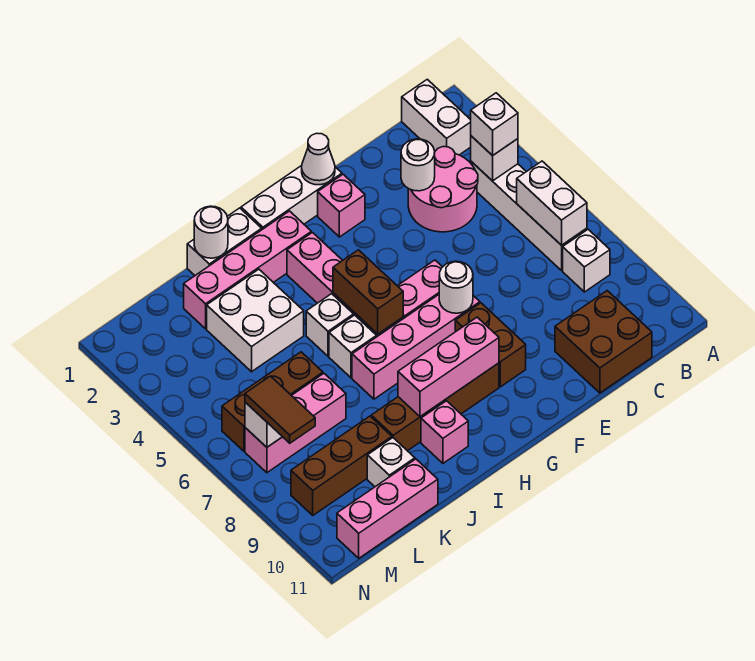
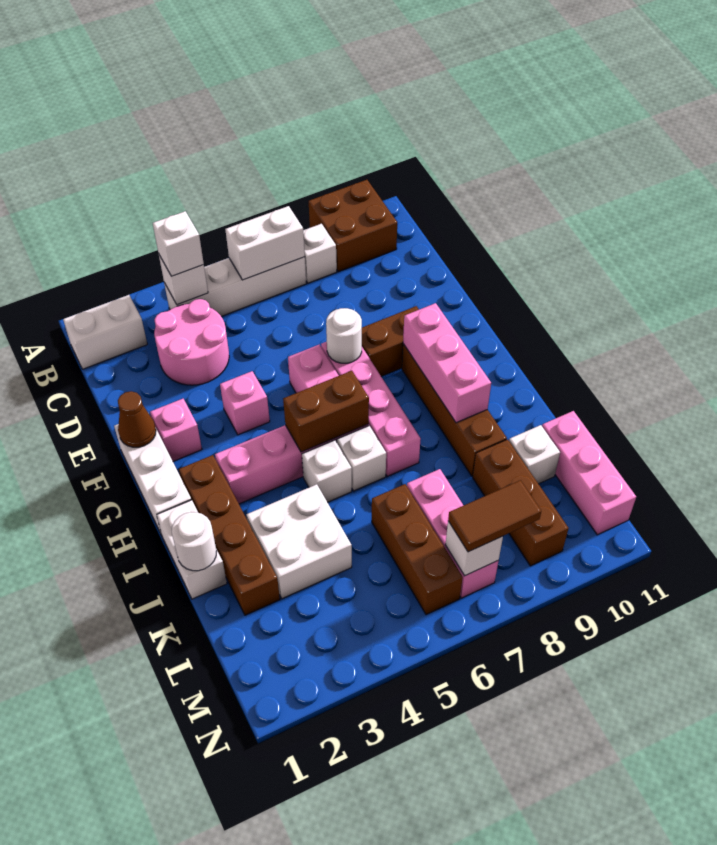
brown 2x2 brick [555,291,652,393] -> brown 2x2 brick moved to [309,180,397,272]
white 1x1 round brick [401,139,435,191] -> none
white 1x1 cone [302,133,335,185] -> brown 1x1 cone [118,391,156,447]
pink 1x4 brick [184,211,311,329] -> brown 1x4 brick [179,455,280,615]
pink 1x1 brick [421,401,468,463] -> pink 1x1 brick moved to [220,371,270,435]

